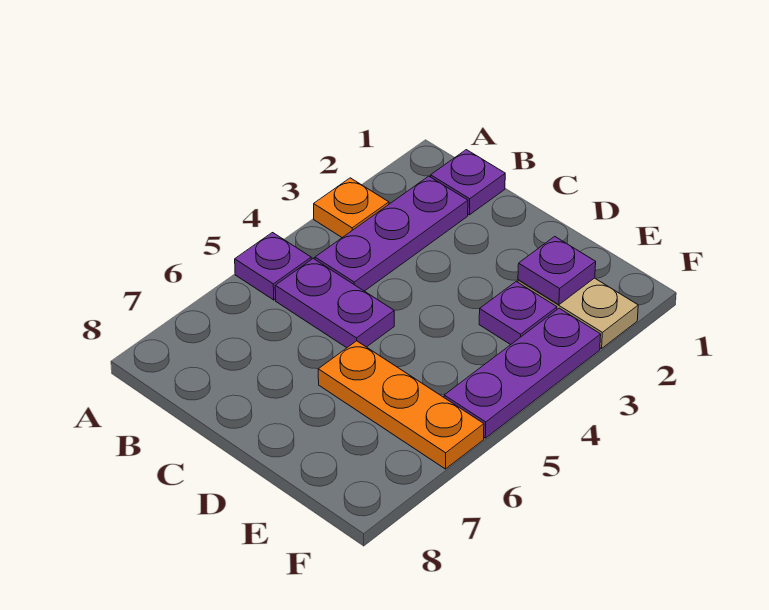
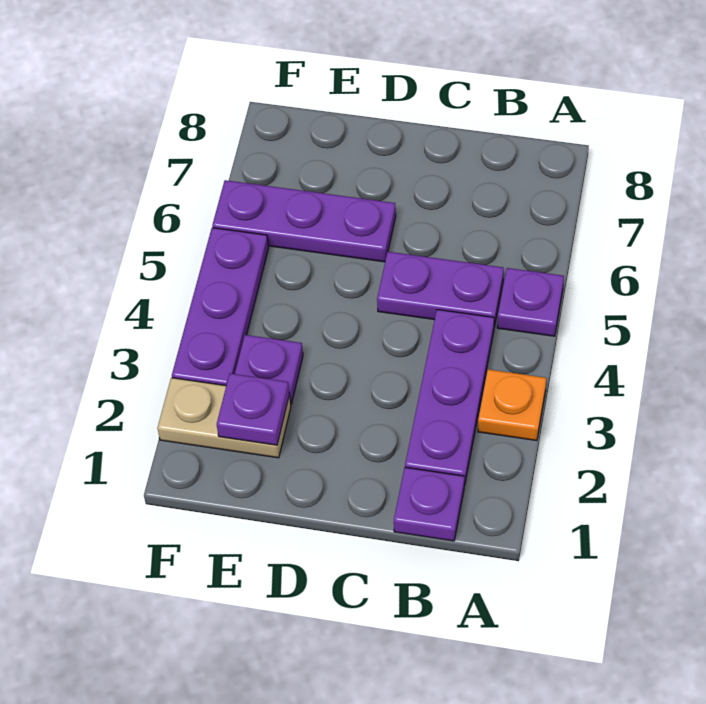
orange 1x3 plate [318,341,484,469] -> purple 1x3 plate [212,180,396,262]

